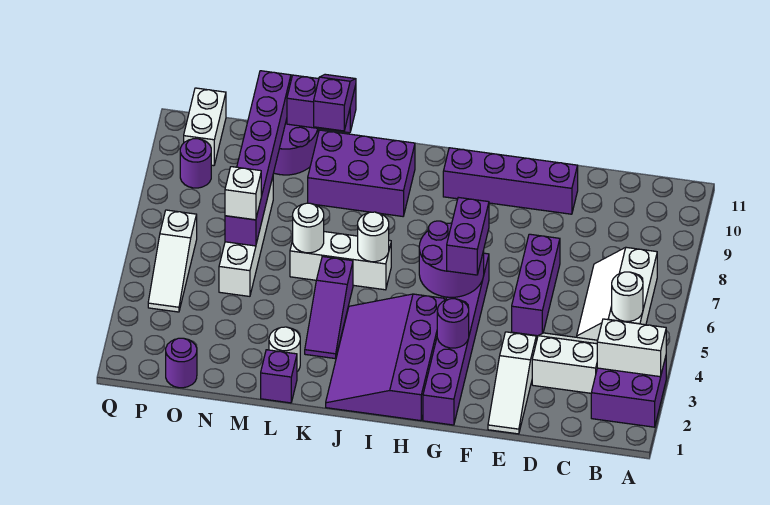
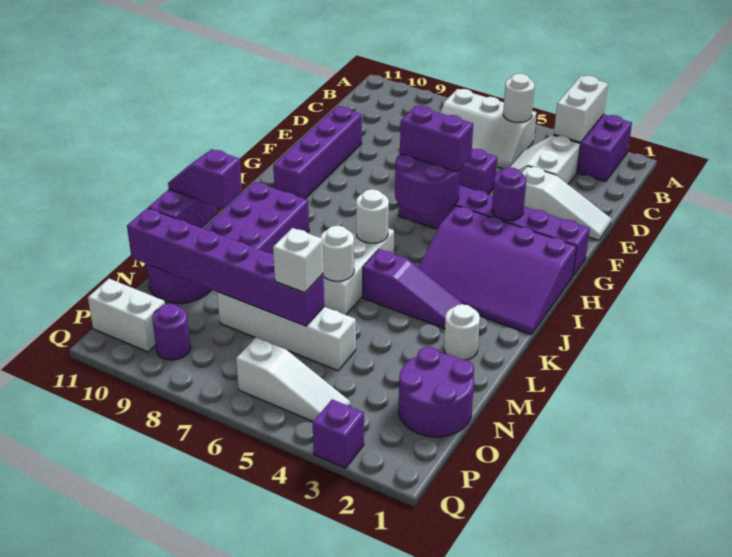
purple 1x1 brick [261,350,297,403] -> purple 1x1 brick moved to [313,399,364,468]
purple 1x1 round brick [166,338,197,388] -> purple 2x2 round brick [399,347,474,437]

